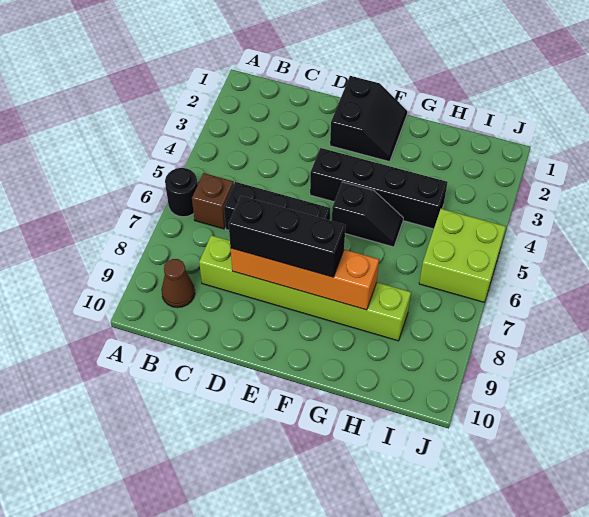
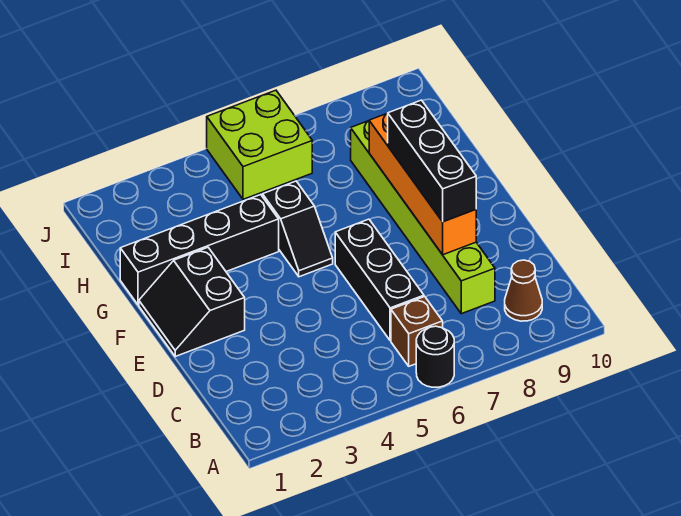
black 2x2 slope [330,76,407,162] -> black 2x2 slope turned to [139,248,245,356]
black 1x4 brick [310,148,448,229] -> black 1x4 brick turned to [120,195,279,305]
black 1x2 slope [332,182,403,247] -> black 1x2 slope turned to [263,181,333,277]

